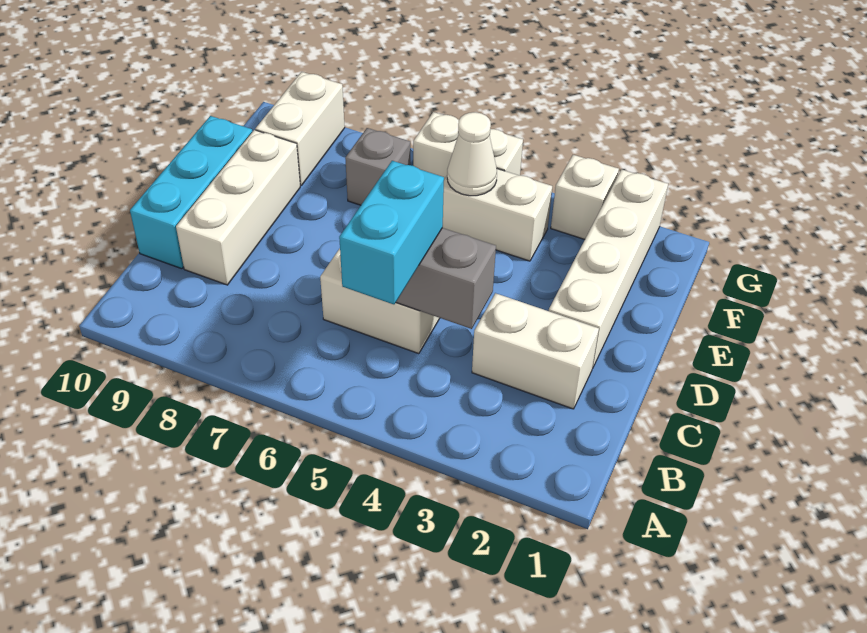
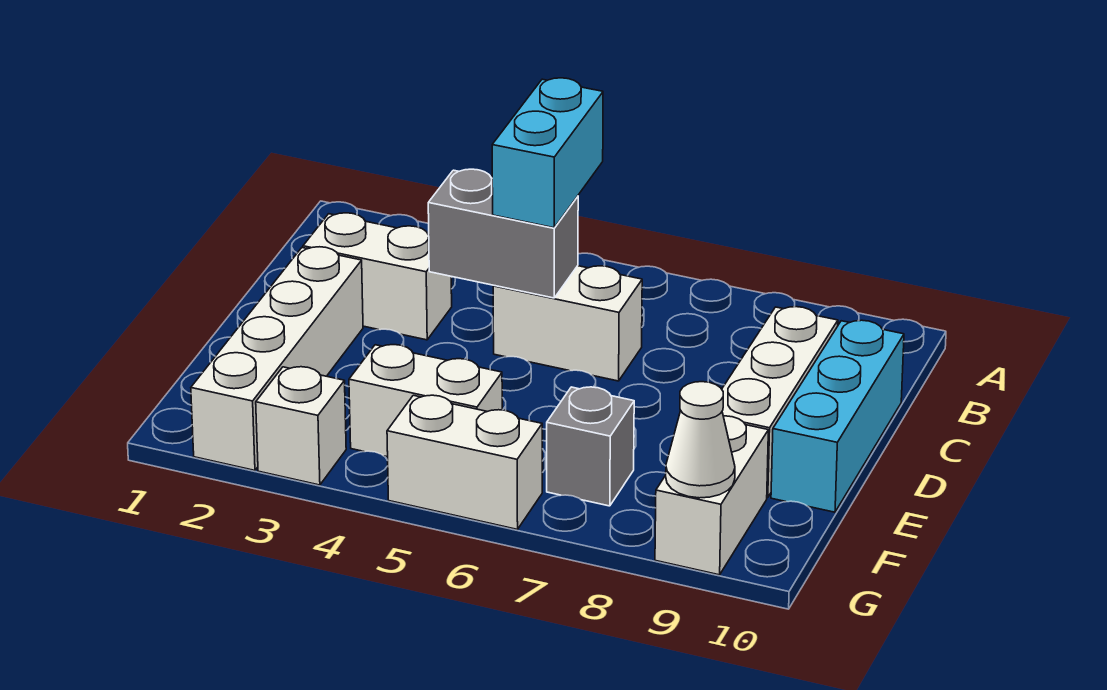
white 1x1 cone [447,112,497,196] -> white 1x1 cone moved to [666,382,735,498]

